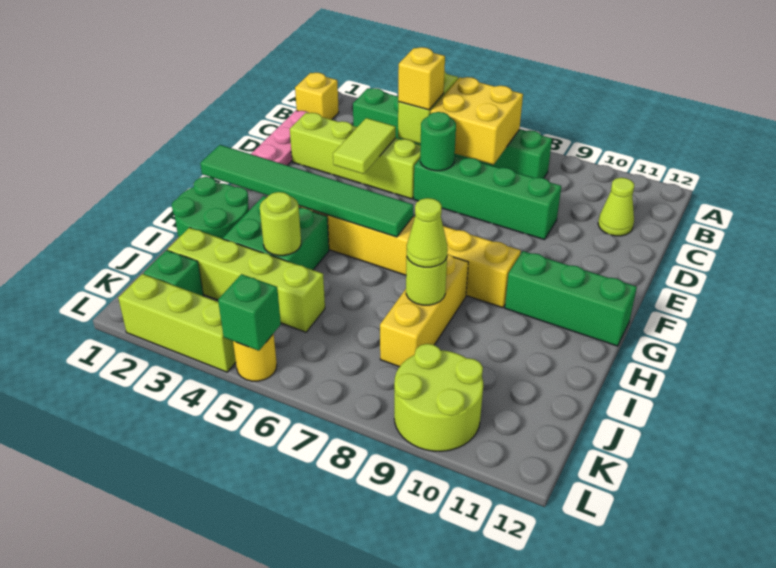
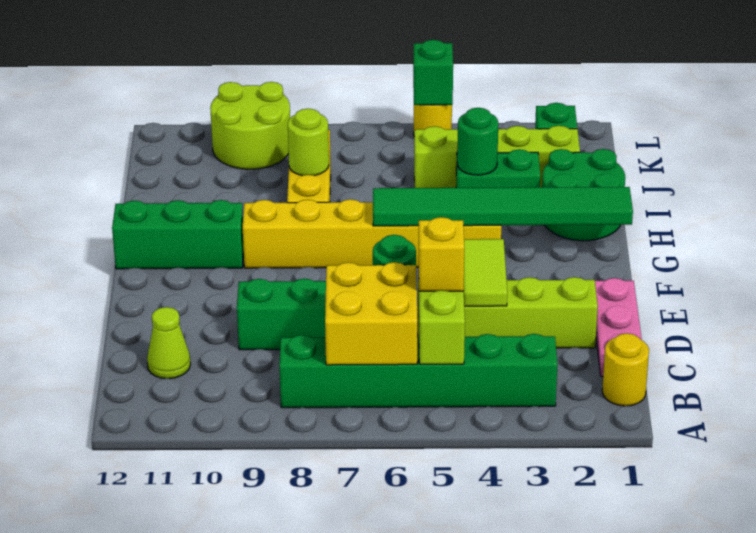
yellow 1x1 brick [295,73,339,120] -> yellow 1x1 round brick [602,333,649,406]
green 2x2 brick [223,196,329,270] -> green 1x2 brick [456,149,540,188]
lime 1x1 round brick [260,192,301,256] -> green 1x1 round brick [457,108,498,175]
lime 1x1 cone [407,198,448,267] -> none
lime 1x3 brick [118,274,236,372] -> none

